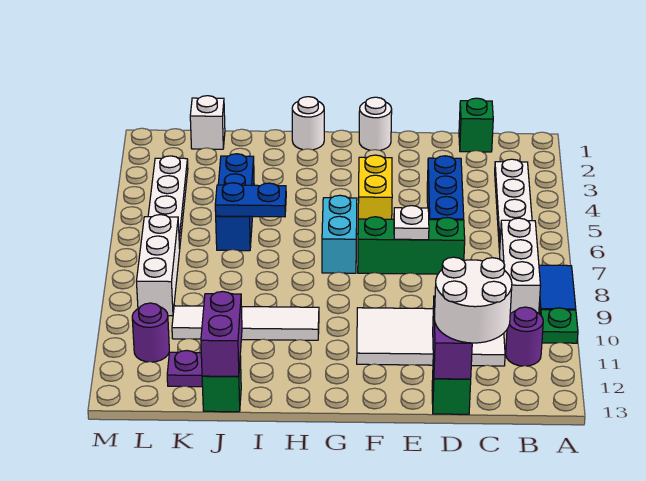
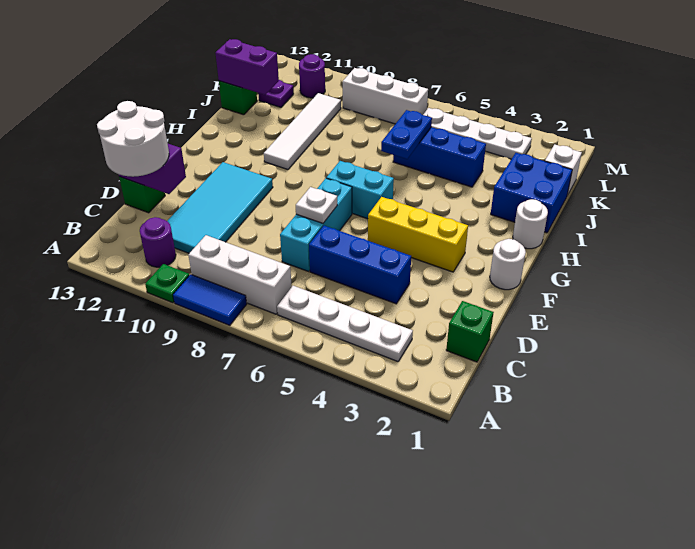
white 2x4 tile [357,308,505,366] -> cyan 2x4 tile [168,162,273,253]
green 1x3 brick [358,217,465,274] -> cyan 1x3 brick [280,178,352,272]
yellow 1x2 brick [358,155,392,219] -> yellow 1x3 brick [368,197,468,272]
none -> blue 2x2 brick [491,153,572,233]

